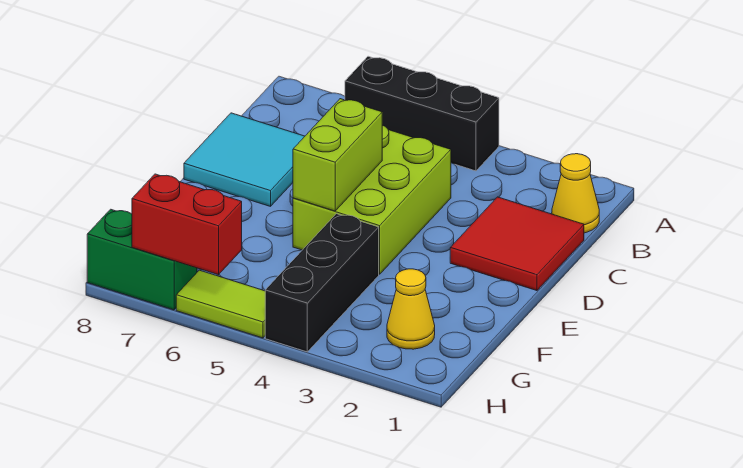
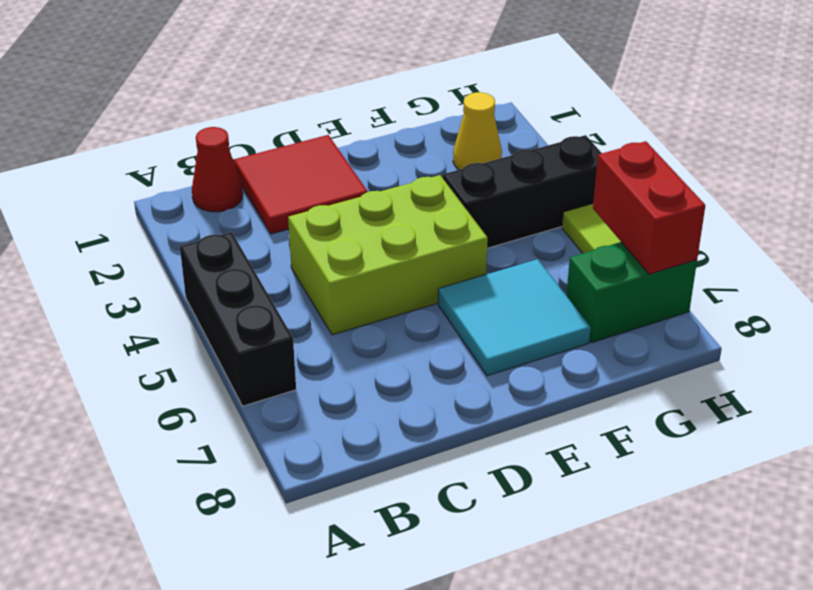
yellow 1x1 cone [552,154,599,233] -> red 1x1 cone [192,127,243,212]
cyan 2x2 tile [184,113,305,206] -> cyan 2x2 tile moved to [438,259,591,376]
lime 1x2 brick [293,99,382,211] -> none
green 1x2 brick [87,209,197,310] -> green 1x2 brick turned to [566,242,697,342]

